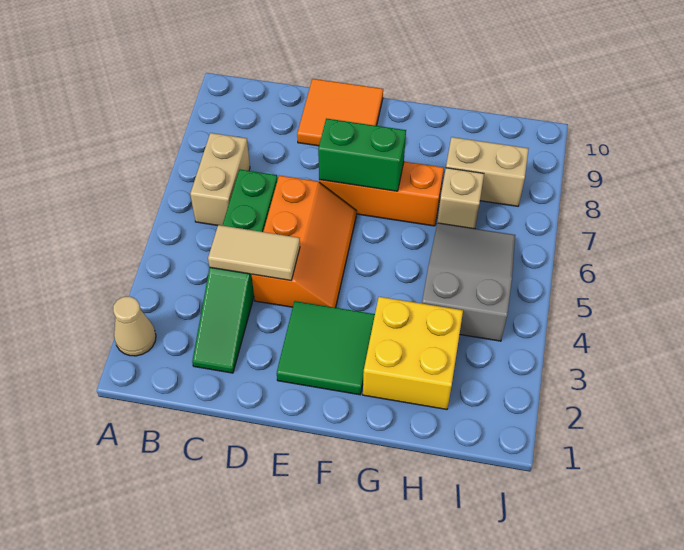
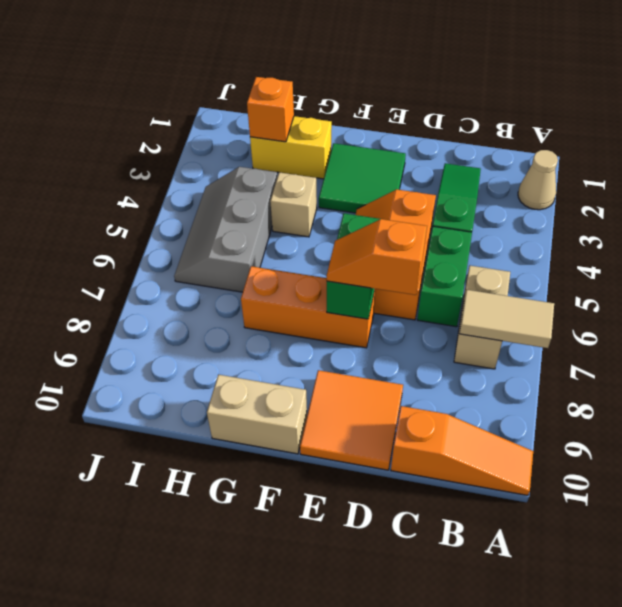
none -> orange 1x3 slope [391,406,533,495]
tan 1x2 tile [208,225,300,280] -> tan 1x2 tile moved to [459,290,554,348]
none -> orange 1x2 slope [327,219,427,295]
green 1x2 brick [318,119,406,191] -> green 1x2 brick turned to [327,213,380,319]
yellow 2x2 brick [363,297,463,409] -> yellow 1x2 brick [250,116,332,179]
none -> orange 1x1 brick [247,77,294,142]
grey 2x3 slope [422,223,515,341] -> grey 2x3 slope turned to [174,167,277,292]
tan 1x1 brick [437,168,484,229] -> tan 1x1 brick moved to [270,172,317,237]
tan 1x2 brick [446,137,529,206] -> tan 1x2 brick moved to [207,375,307,454]

